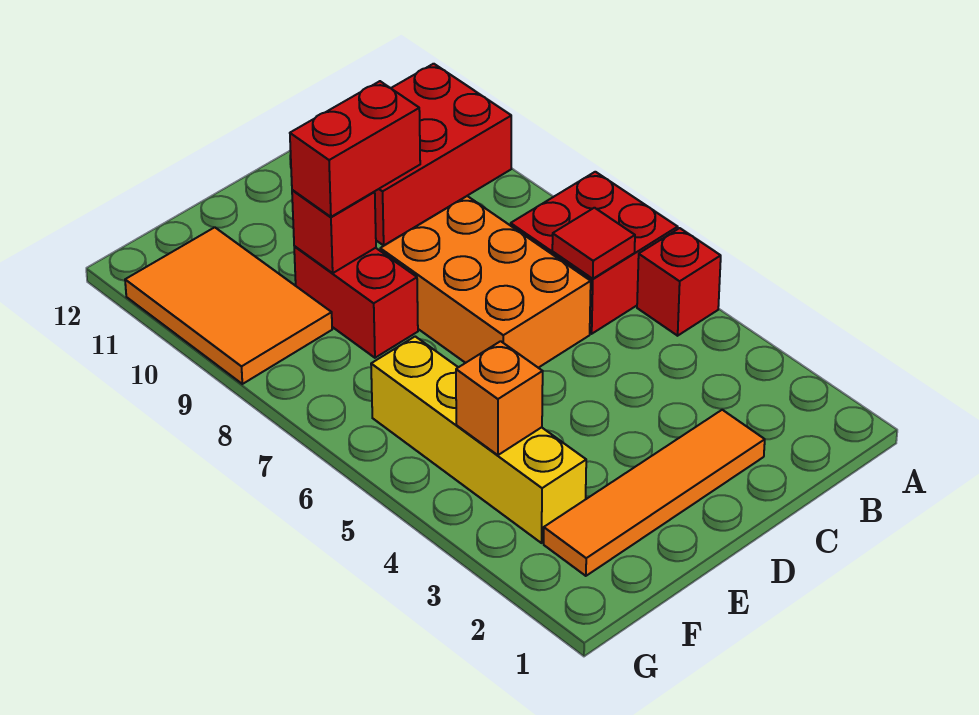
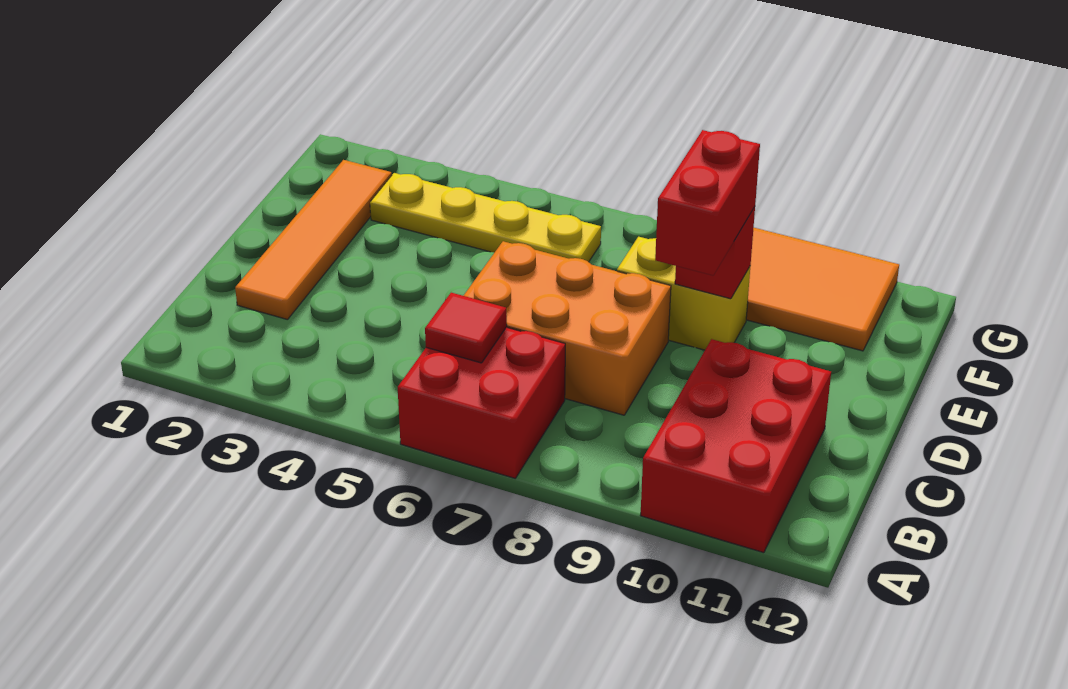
red 1x1 brick [637,228,721,336] -> none
red 1x2 brick [294,246,418,358] -> yellow 1x2 brick [617,237,750,350]
yellow 1x4 brick [371,336,586,543] -> yellow 1x4 plate [370,173,601,262]
orange 1x1 brick [456,341,543,455] -> none

